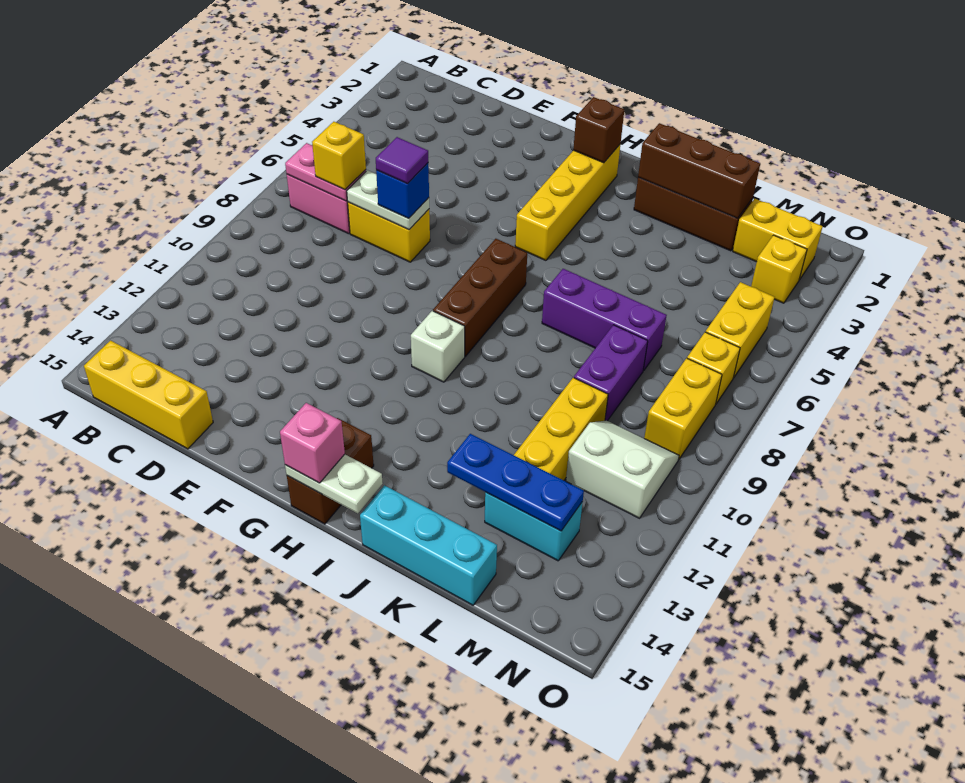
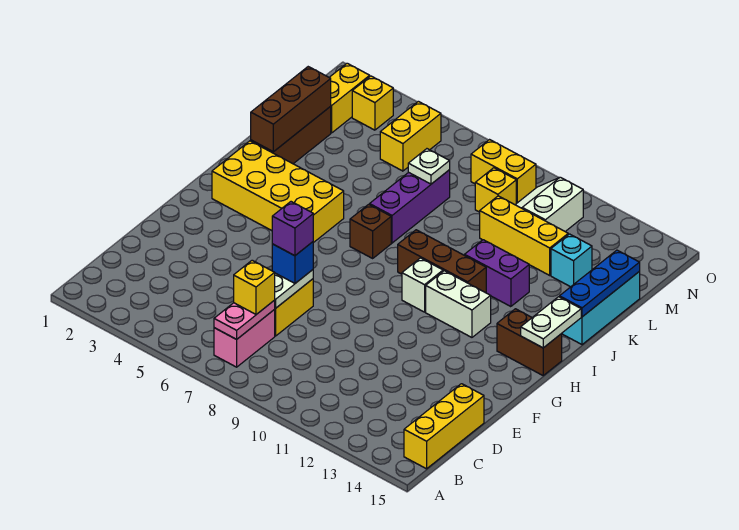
purple 1x1 tile [376,137,428,183] -> purple 1x1 brick [272,202,313,256]
yellow 1x4 brick [515,145,620,260] -> yellow 2x4 brick [212,141,344,243]
brown 1x1 brick [573,97,624,163] -> brown 1x1 brick moved to [350,204,391,258]
brown 1x3 brick [433,239,527,356] -> brown 1x3 brick moved to [398,230,486,293]
none -> white 1x2 brick [426,271,491,337]
pink 1x1 brick [280,403,345,483] -> none
blue 1x3 plate [447,434,584,531] -> blue 1x3 plate moved to [560,250,640,317]
none -> white 1x1 plate [408,149,450,184]
purple 1x2 brick [574,325,648,421] -> purple 1x2 brick moved to [465,240,529,307]
cyan 1x2 brick [485,492,583,561] -> cyan 1x1 brick [551,234,592,287]
yellow 1x2 brick [706,282,775,378] -> yellow 1x2 brick turned to [380,101,441,171]
yellow 1x1 brick [687,332,740,404] -> yellow 1x1 brick moved to [475,168,516,212]

